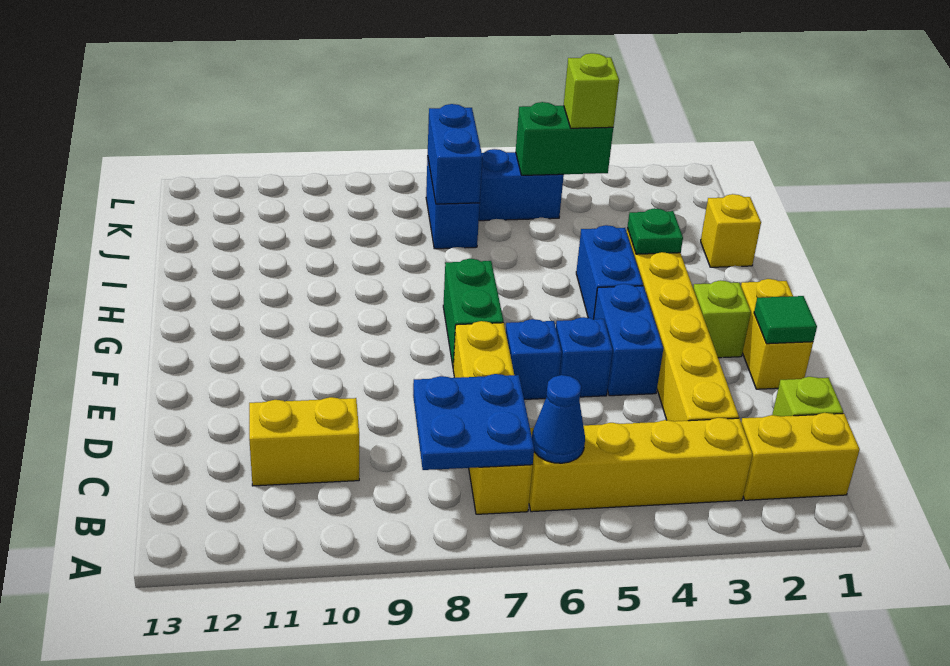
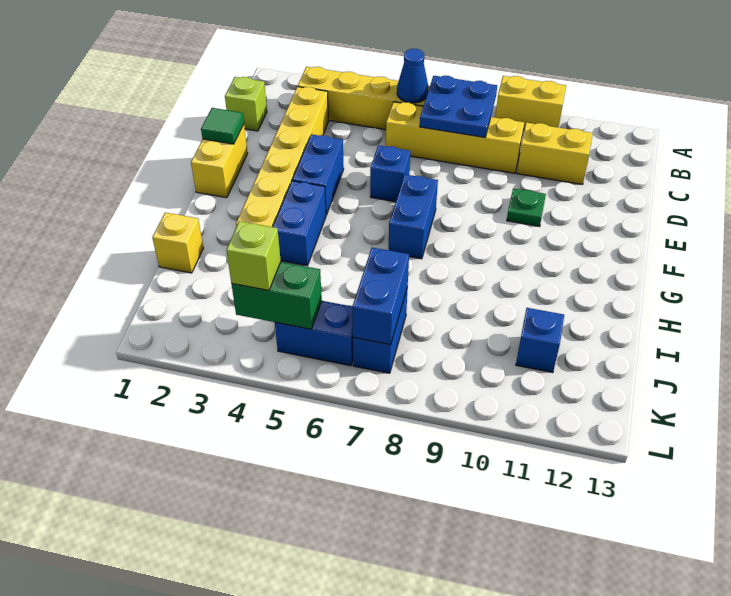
yellow 1x2 brick [741,413,860,500] -> yellow 1x2 brick moved to [495,76,566,130]
yellow 1x4 brick [453,321,533,514] -> yellow 1x4 brick turned to [386,102,524,173]
blue 1x1 brick [556,317,613,397] -> blue 1x1 brick moved to [516,308,564,373]
lime 1x1 brick [693,280,751,358] -> none
green 1x2 brick [443,259,503,366] -> blue 1x2 brick [389,174,438,259]
green 1x1 plate [627,208,683,254] -> green 1x1 plate moved to [507,188,546,227]

